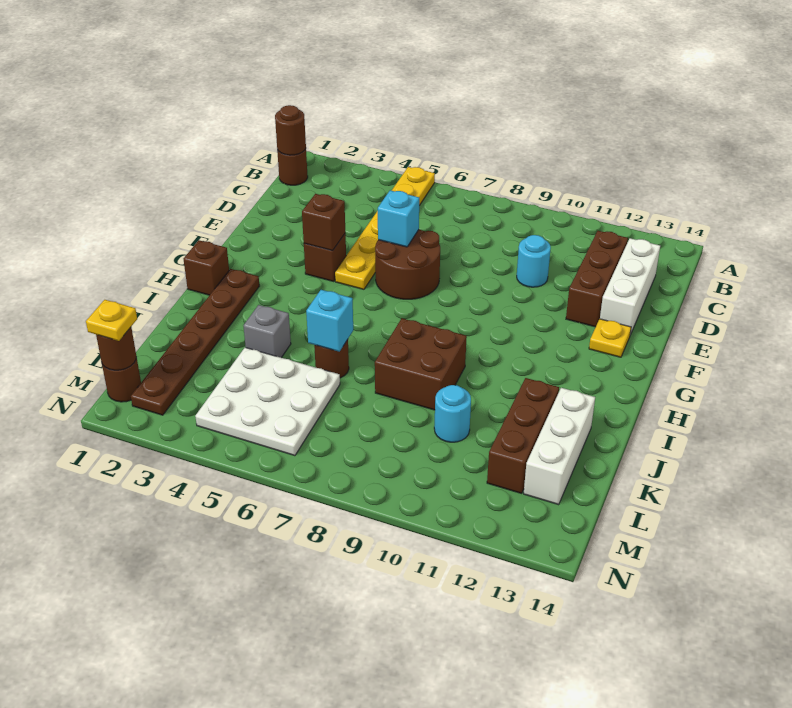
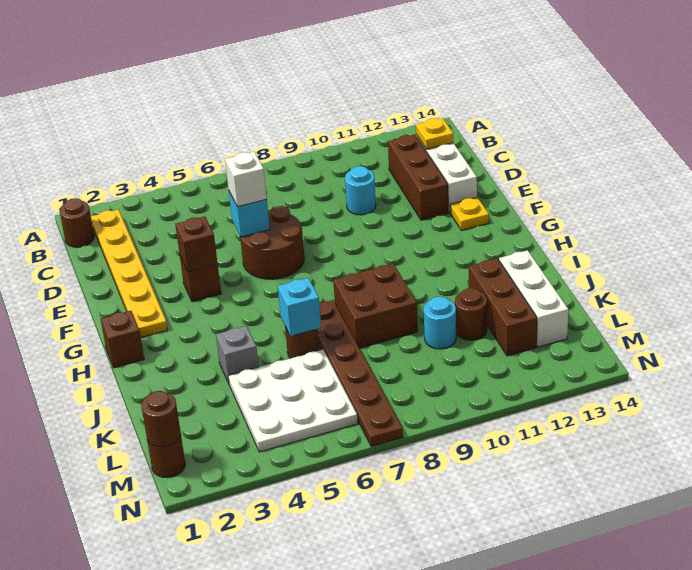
yellow 1x6 plate [335,167,435,289] -> yellow 1x6 plate moved to [91,209,168,337]
brown 1x1 round brick [275,105,306,155] -> brown 1x1 round brick moved to [455,288,487,340]
none -> white 1x1 brick [225,152,267,207]
brown 1x6 plate [131,269,259,415] -> brown 1x6 plate moved to [318,300,403,447]
yellow 1x1 plate [86,300,137,341] -> yellow 1x1 plate moved to [416,118,453,149]

